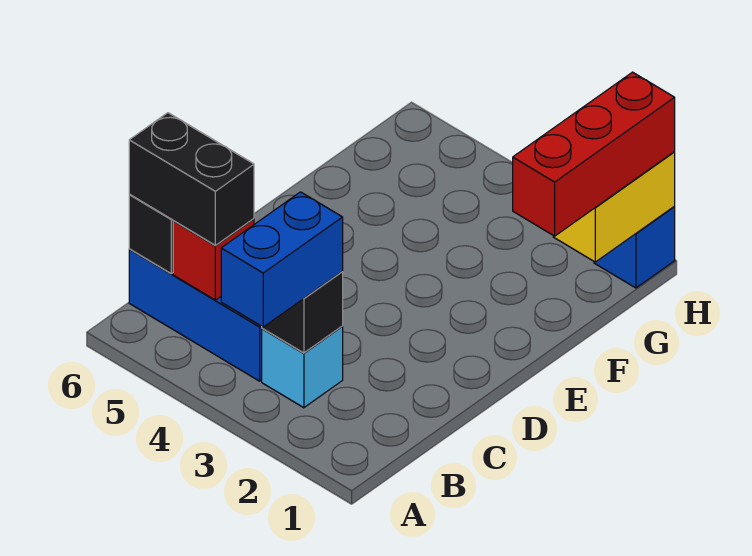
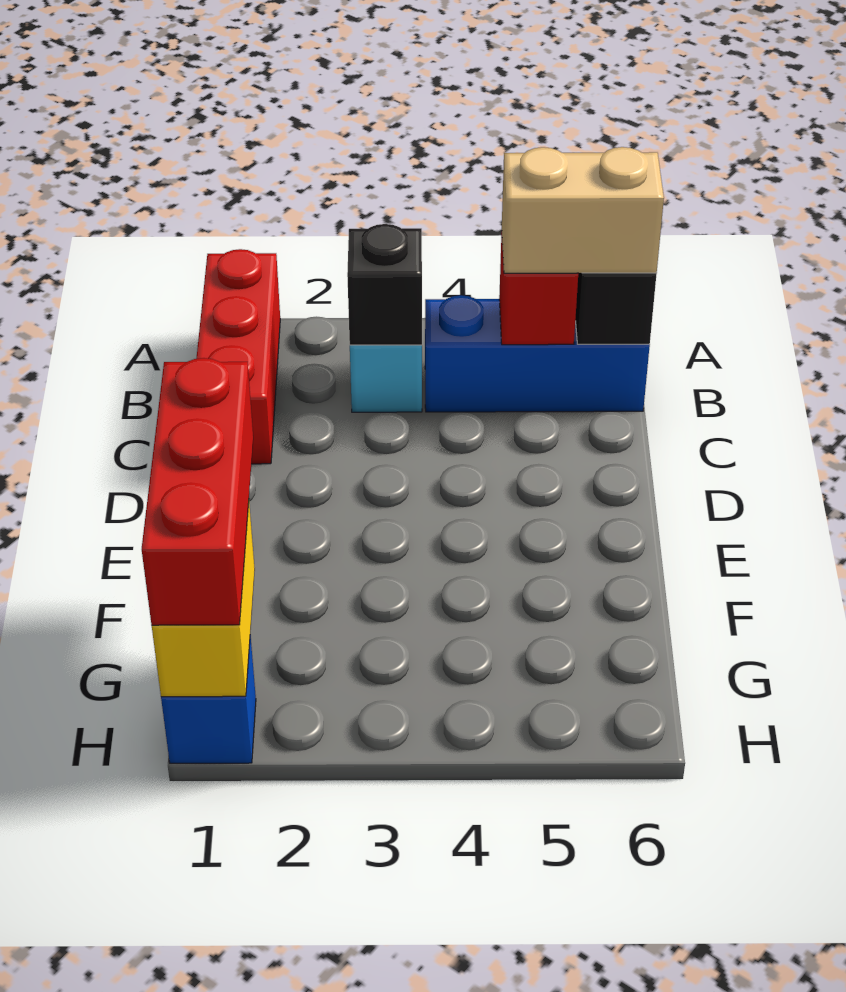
none -> red 1x3 brick [196,249,280,464]
blue 1x2 brick [221,192,343,327] -> none
black 1x2 brick [129,113,254,245] -> tan 1x2 brick [502,147,664,273]

